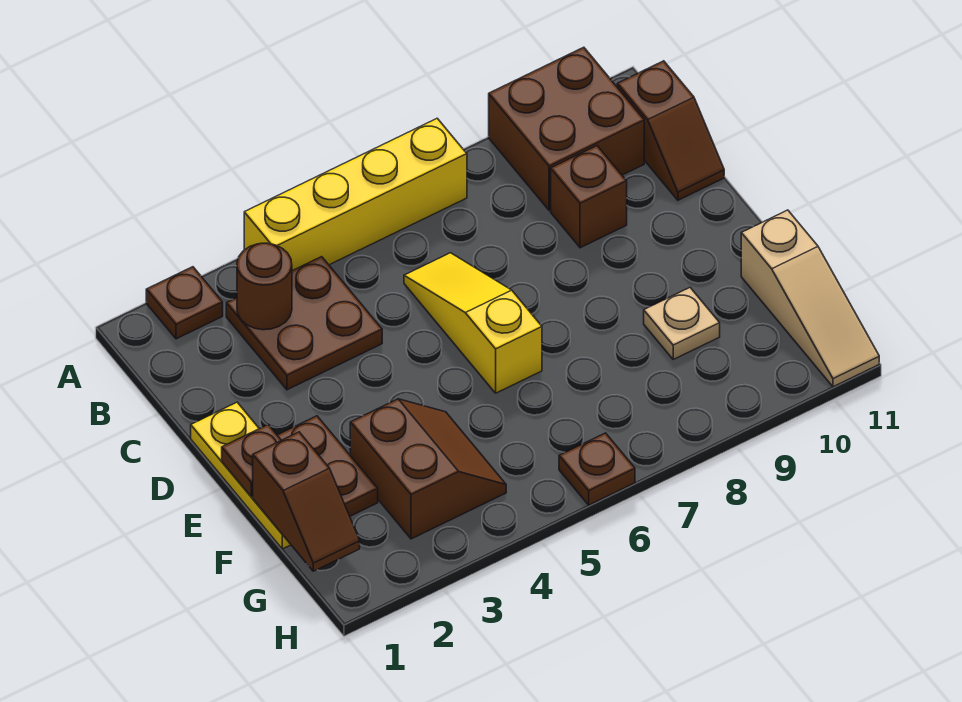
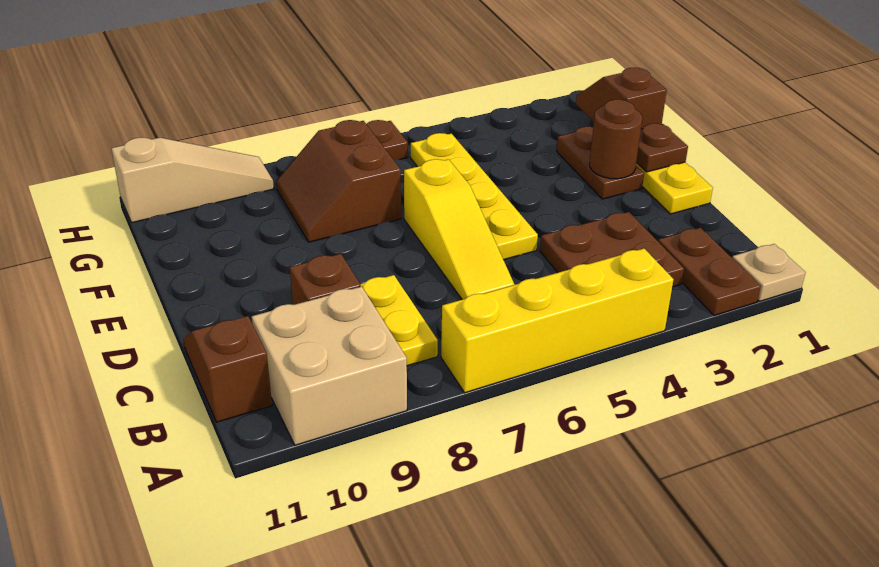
brown 1x1 plate [146,267,223,339] -> brown 1x2 plate [658,228,761,315]
brown 2x2 brick [489,47,644,210] -> tan 2x2 brick [252,287,407,445]
brown 1x1 round brick [237,243,292,330] -> brown 1x1 round brick moved to [590,99,642,179]
none -> yellow 1x2 plate [361,275,438,366]
none -> yellow 1x4 plate [411,133,538,260]
brown 2x2 slope [350,399,506,539] -> brown 2x2 slope moved to [276,120,401,242]
tan 1x1 plate [644,288,720,359] -> tan 1x1 plate moved to [732,244,805,301]
tan 1x3 slope [741,210,879,387] -> tan 1x3 slope turned to [111,138,274,223]

